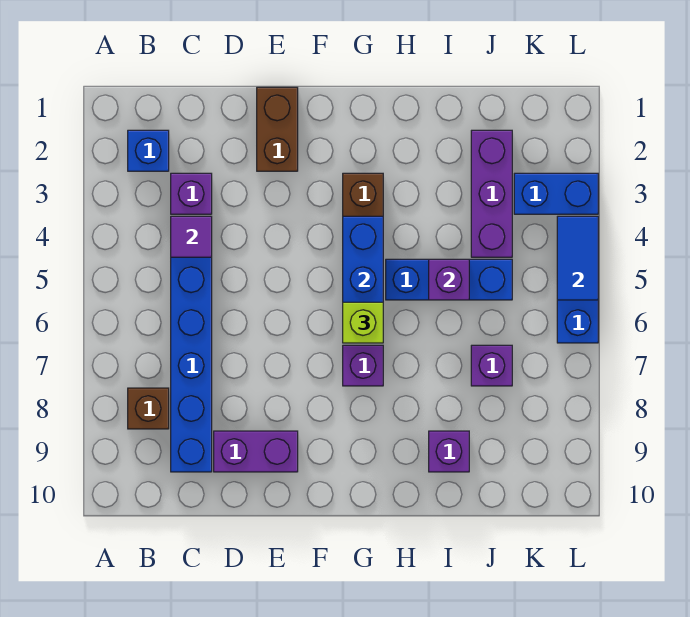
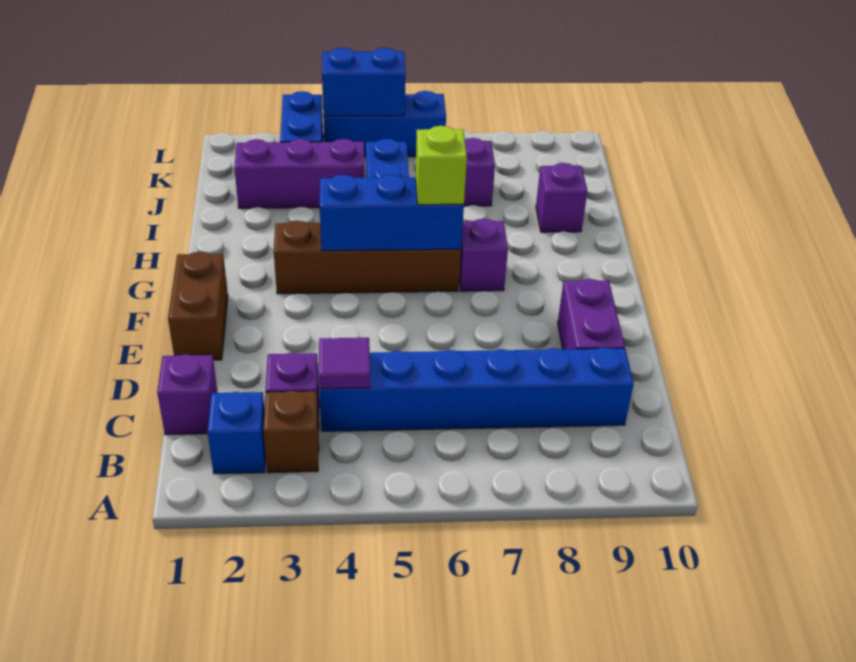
brown 1x1 brick [128,388,169,429] -> brown 1x1 brick moved to [263,391,319,473]
brown 1x2 brick [257,87,298,171] -> brown 1x2 brick turned to [168,252,228,360]
purple 1x1 brick [429,259,469,300] -> purple 1x1 brick moved to [157,354,218,435]
blue 1x2 tile [557,216,598,300] -> blue 1x2 brick [322,48,406,116]

